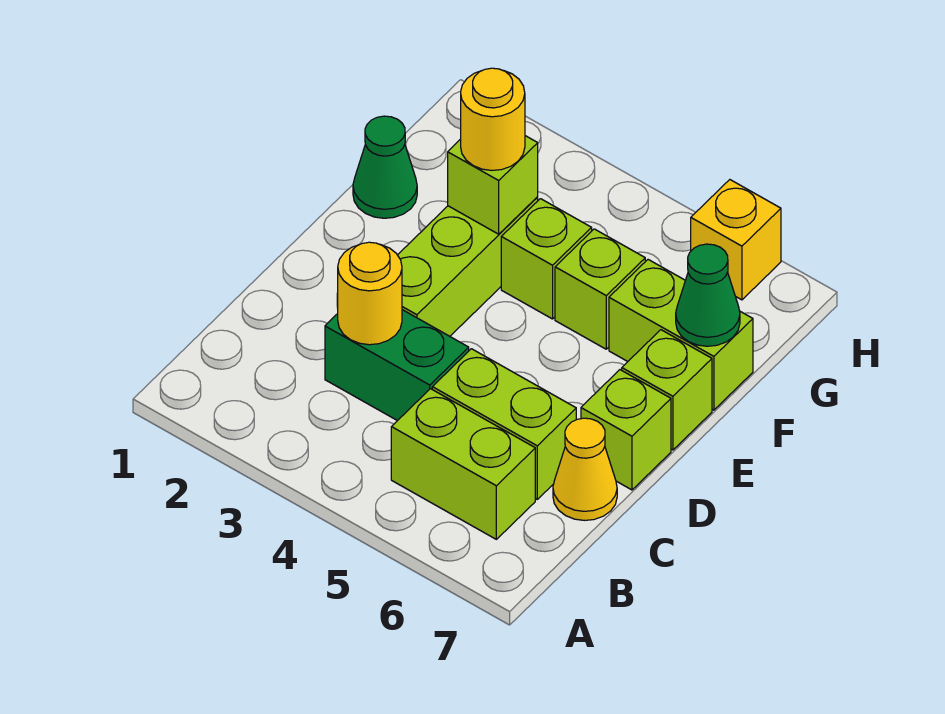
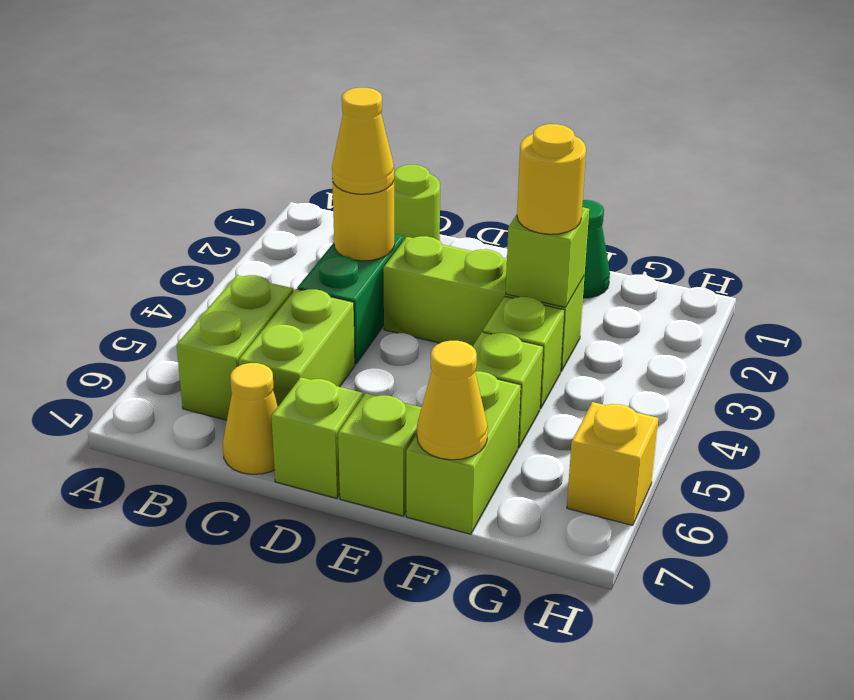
none -> lime 1x1 round brick [394,165,440,241]
none -> yellow 1x1 cone [332,88,394,194]
green 1x1 cone [676,244,740,346] -> yellow 1x1 cone [417,341,488,460]

